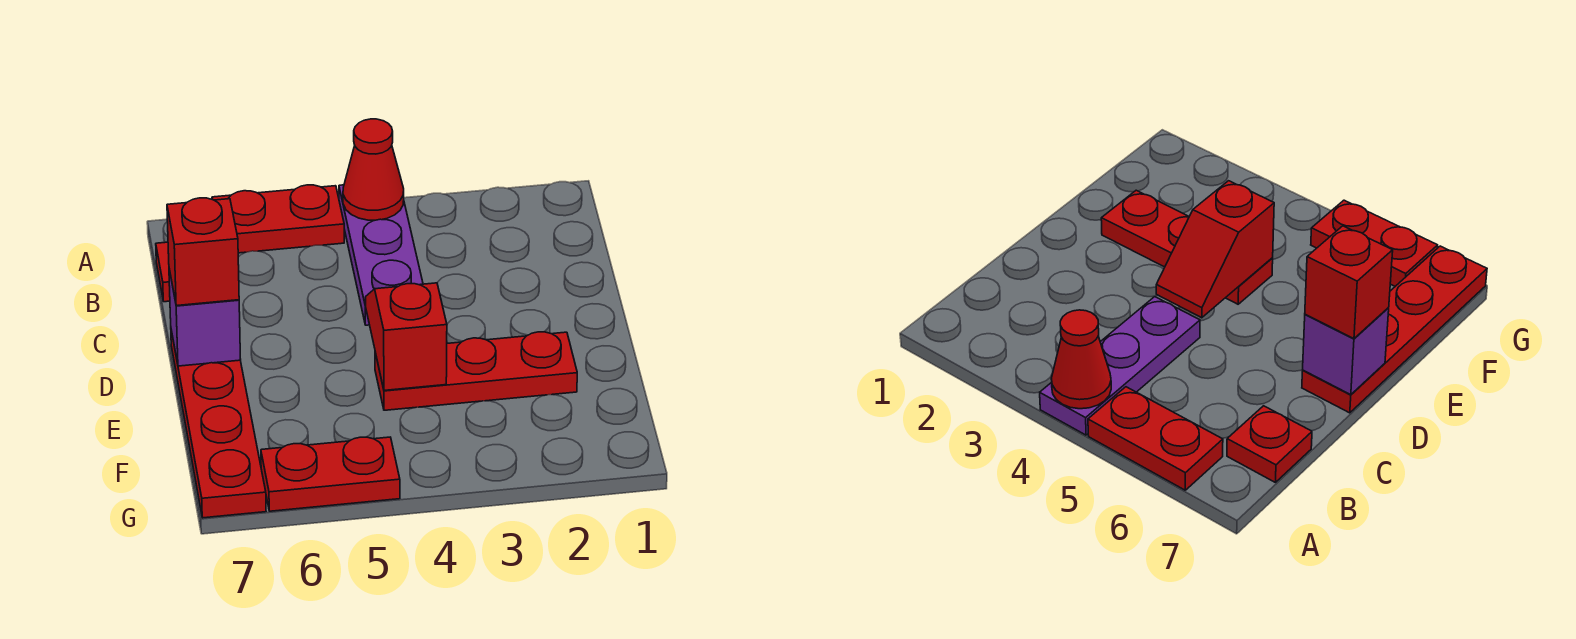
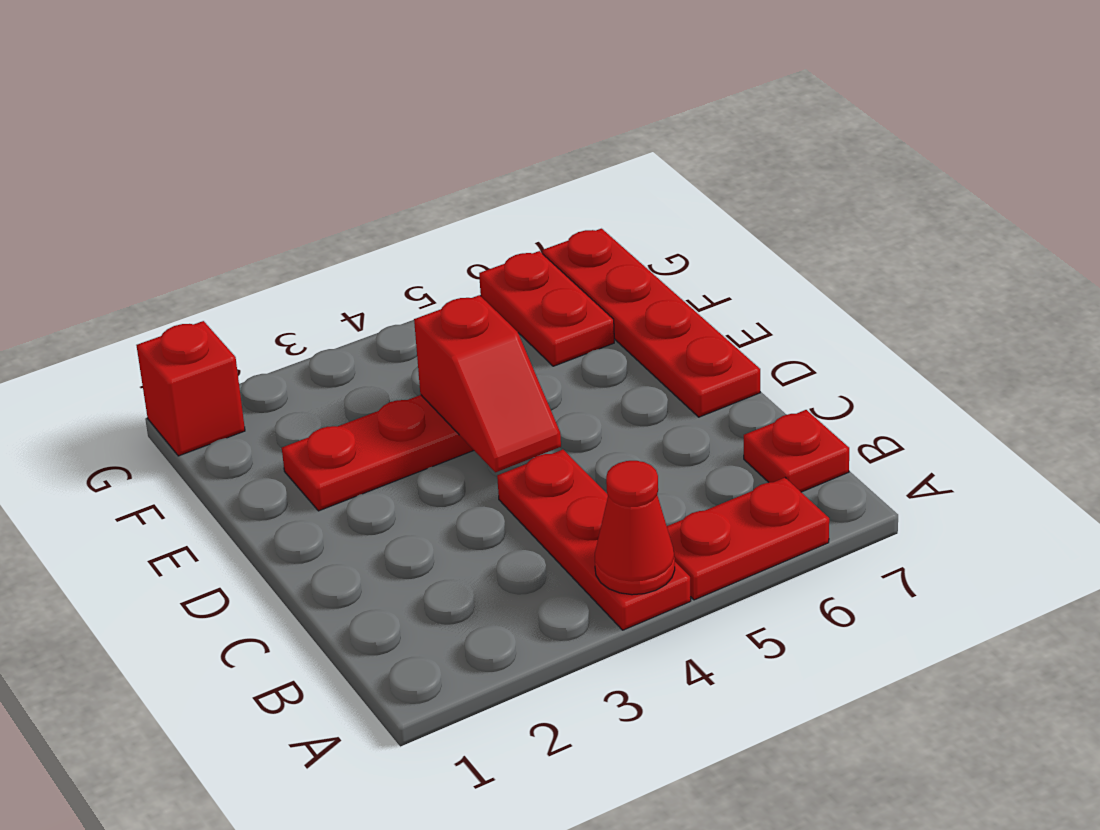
purple 1x3 plate [339,185,423,325] -> red 1x3 plate [497,449,691,630]
purple 1x1 brick [169,269,241,366] -> none
red 1x1 brick [167,198,239,306] -> red 1x1 brick moved to [136,321,245,456]
red 1x2 plate [261,437,400,511] -> red 1x2 plate turned to [479,251,614,366]

